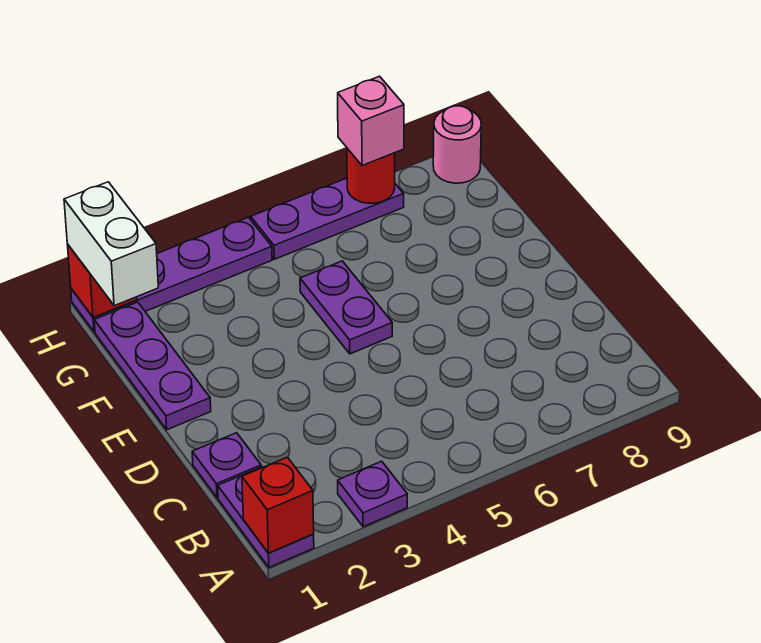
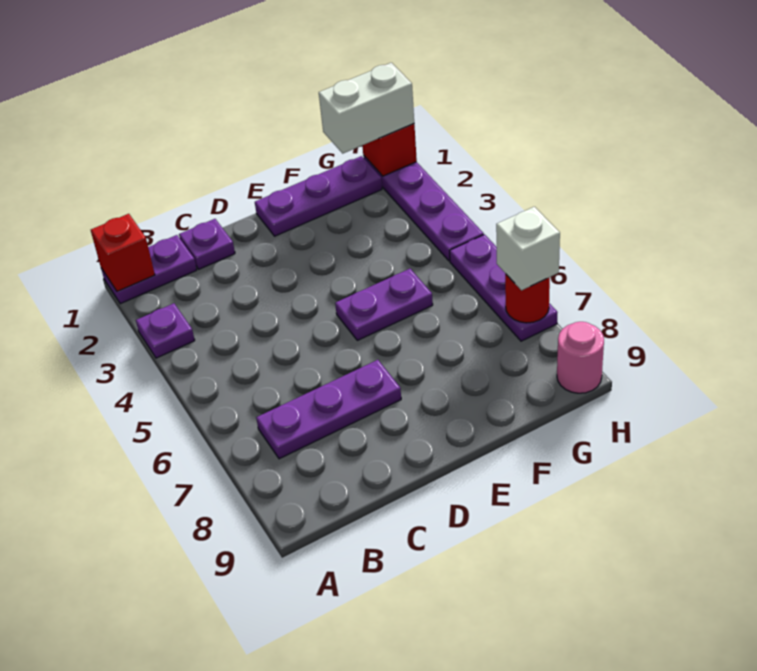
none -> purple 1x3 plate [256,360,401,459]
pink 1x1 brick [338,76,404,165] -> white 1x1 brick [496,207,560,290]

